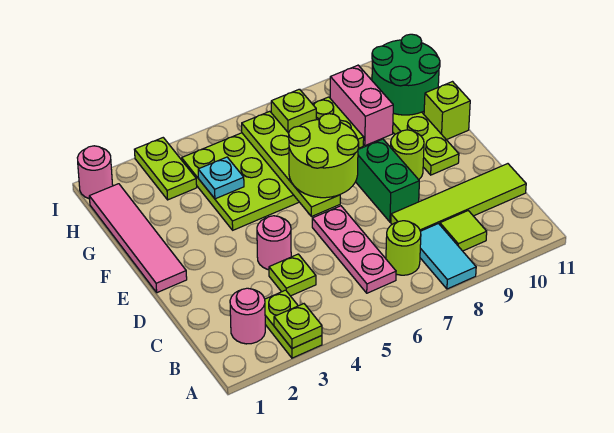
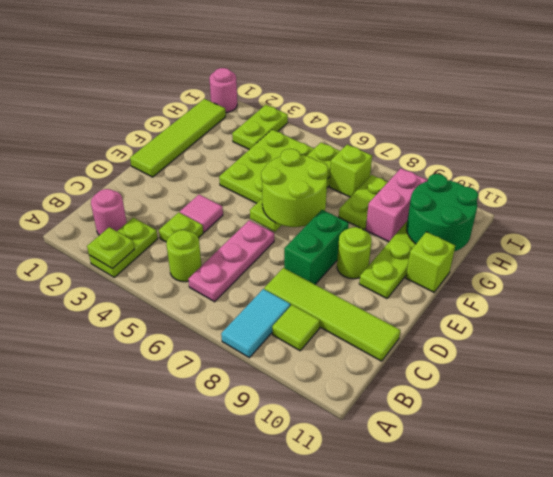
lime 1x1 round brick [386,221,421,275] -> lime 1x1 round brick moved to [166,230,201,282]
pink 1x1 round brick [257,216,291,270] -> pink 1x1 tile [180,195,223,232]
pink 1x4 tile [89,184,187,293] -> lime 1x4 tile [130,99,226,177]
cyan 1x1 plate [198,157,244,199] -> none

